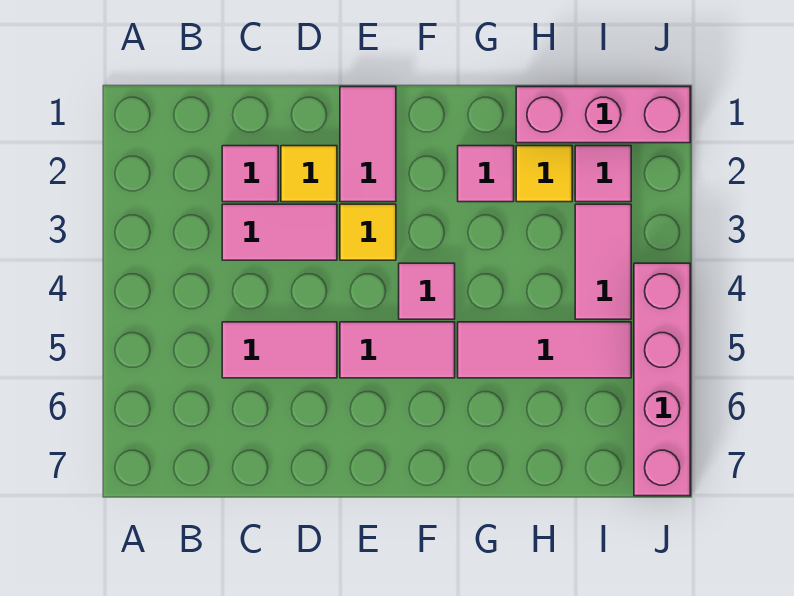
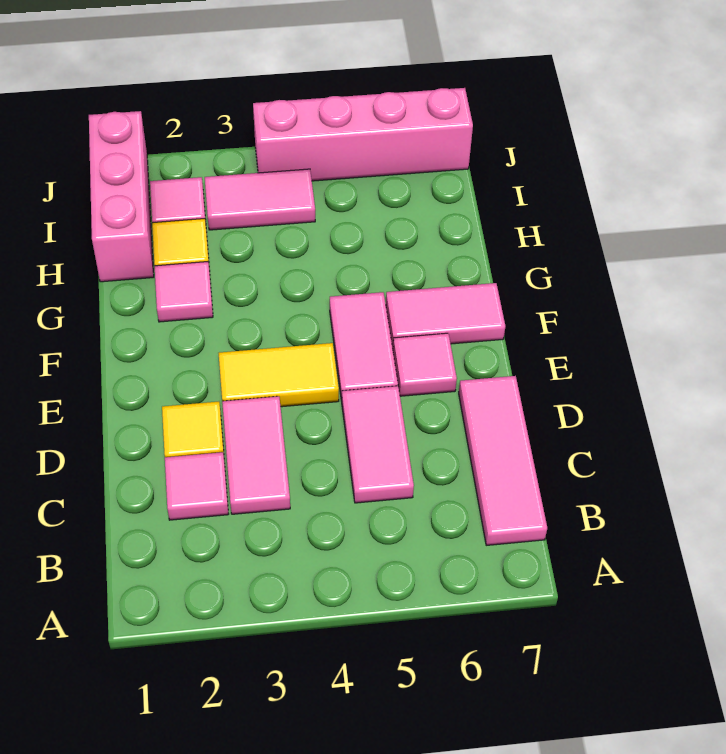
pink 1x2 tile [340,87,396,202] -> pink 1x2 tile moved to [386,283,505,348]
yellow 1x1 tile [340,204,396,260] -> yellow 1x2 tile [219,343,339,407]
pink 1x1 tile [399,263,455,319] -> pink 1x1 tile moved to [393,333,457,396]
pink 1x3 tile [458,322,631,378] -> pink 1x3 tile moved to [459,376,547,545]

